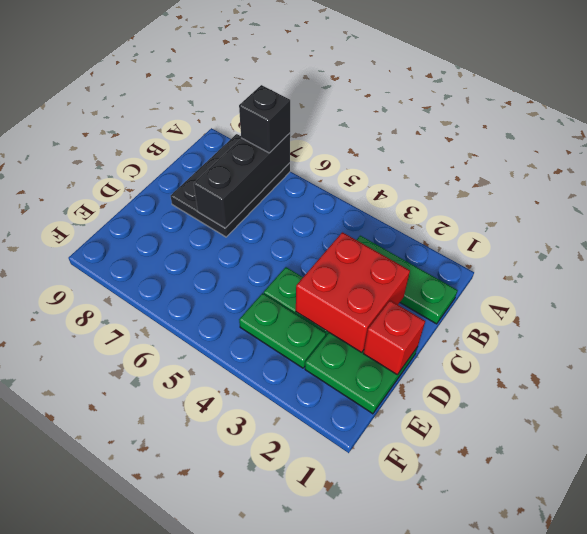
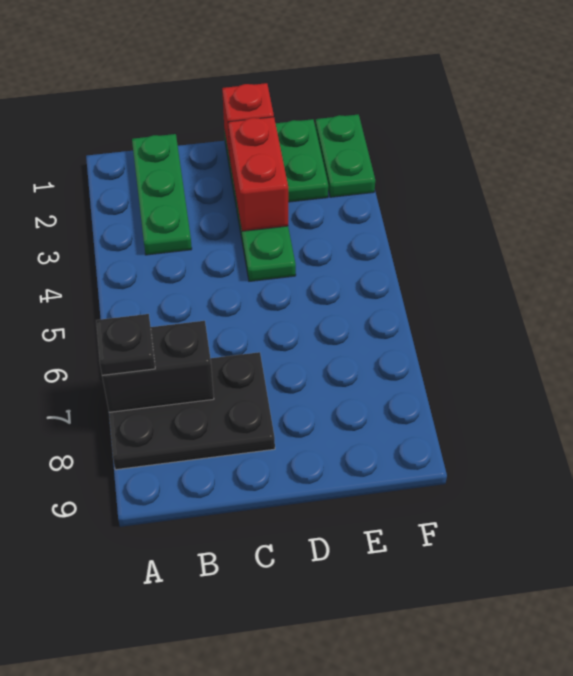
black 1x3 brick [194,133,290,228] -> black 1x2 brick [102,321,214,412]
black 1x1 brick [239,85,290,153] -> black 1x1 plate [96,314,155,375]
red 2x2 brick [296,232,410,352] -> red 1x2 brick [228,117,288,231]
green 1x2 plate [239,293,326,368] -> green 1x2 plate moved to [315,114,375,197]

